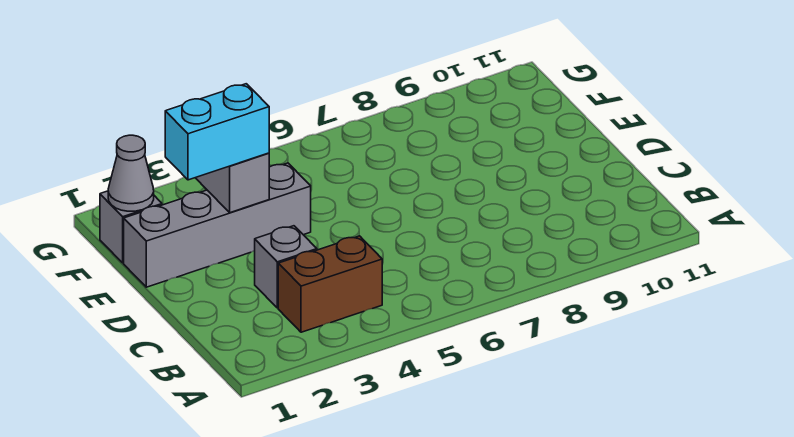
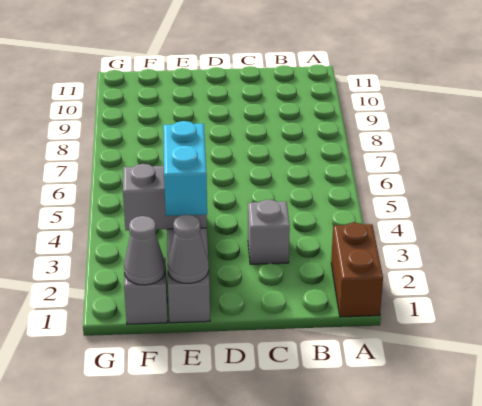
brown 1x2 brick [278,236,382,332] -> brown 1x2 brick moved to [331,223,383,317]
none -> grey 1x1 cone [167,215,209,284]

